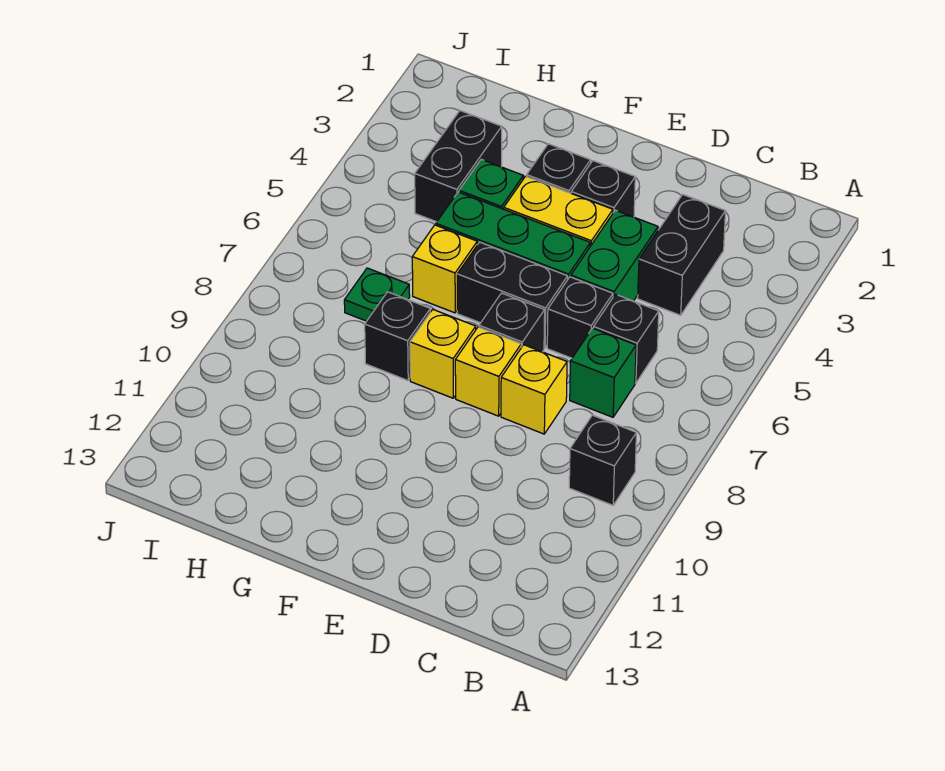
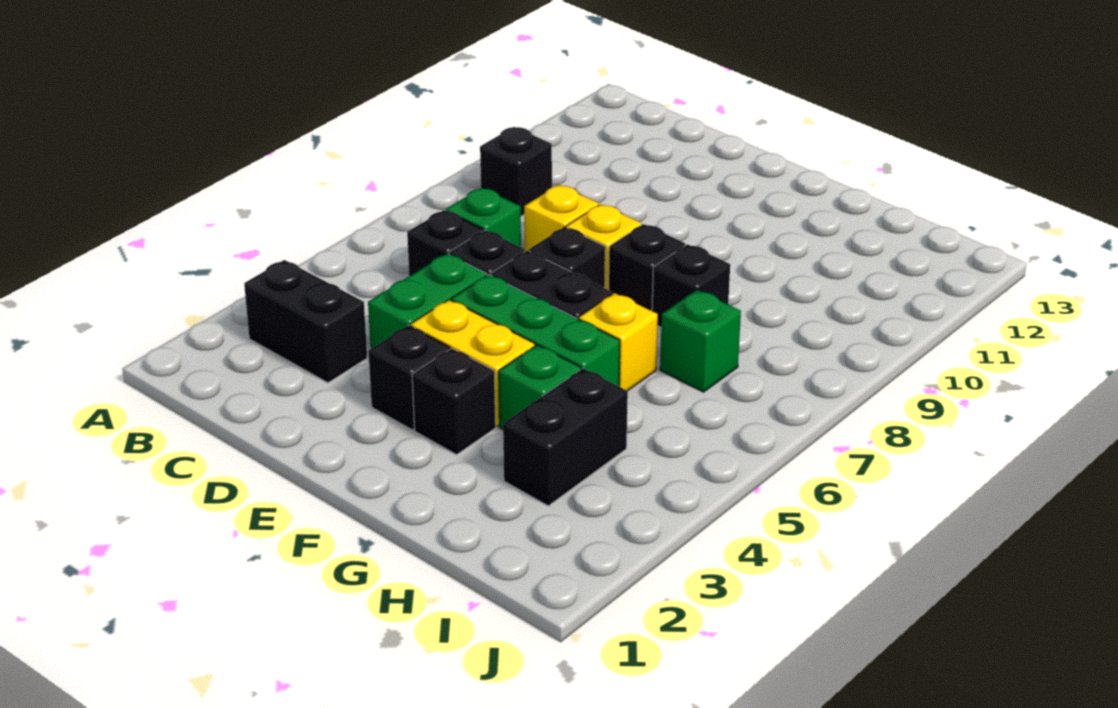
black 1x2 brick [638,194,726,315] -> black 1x2 brick turned to [244,260,367,383]
yellow 1x1 brick [410,310,476,398] -> black 1x1 brick [609,224,685,311]
green 1x1 plate [344,268,410,321] -> green 1x1 brick [660,290,741,392]

